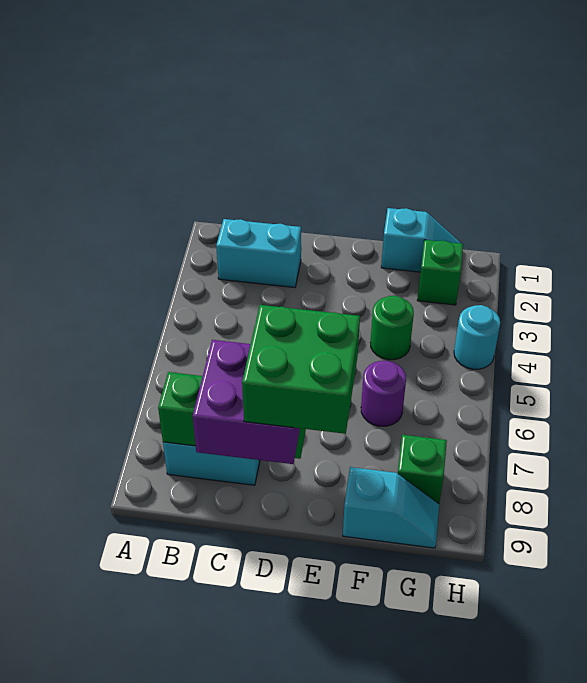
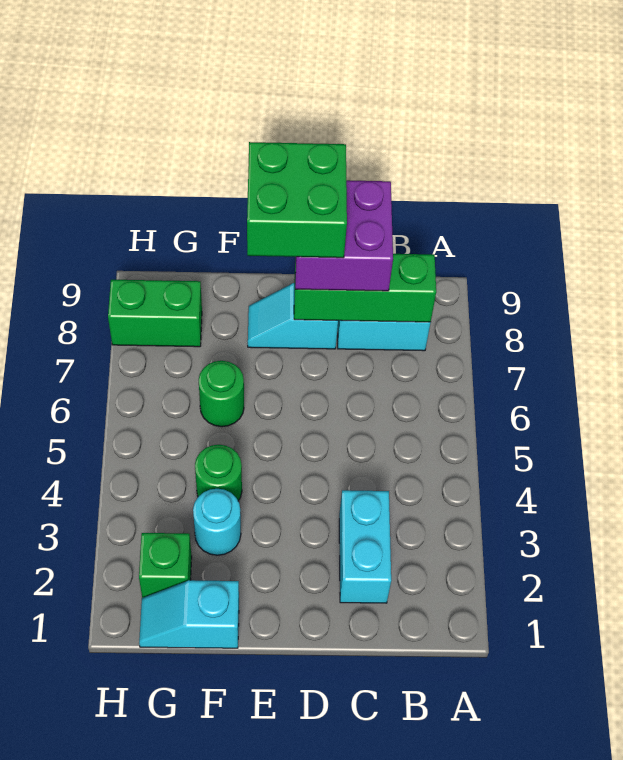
cyan 1x2 brick [216,219,301,288] -> cyan 1x2 brick turned to [339,490,391,603]
purple 1x1 round brick [361,361,406,426] -> green 1x1 round brick [199,361,244,427]
cyan 1x2 slope [343,467,439,548] -> cyan 1x2 slope moved to [248,283,338,349]
green 1x1 brick [398,435,447,504] -> green 1x2 brick [108,280,202,347]
cyan 1x1 round brick [454,305,500,369] -> cyan 1x1 round brick moved to [193,489,241,555]

